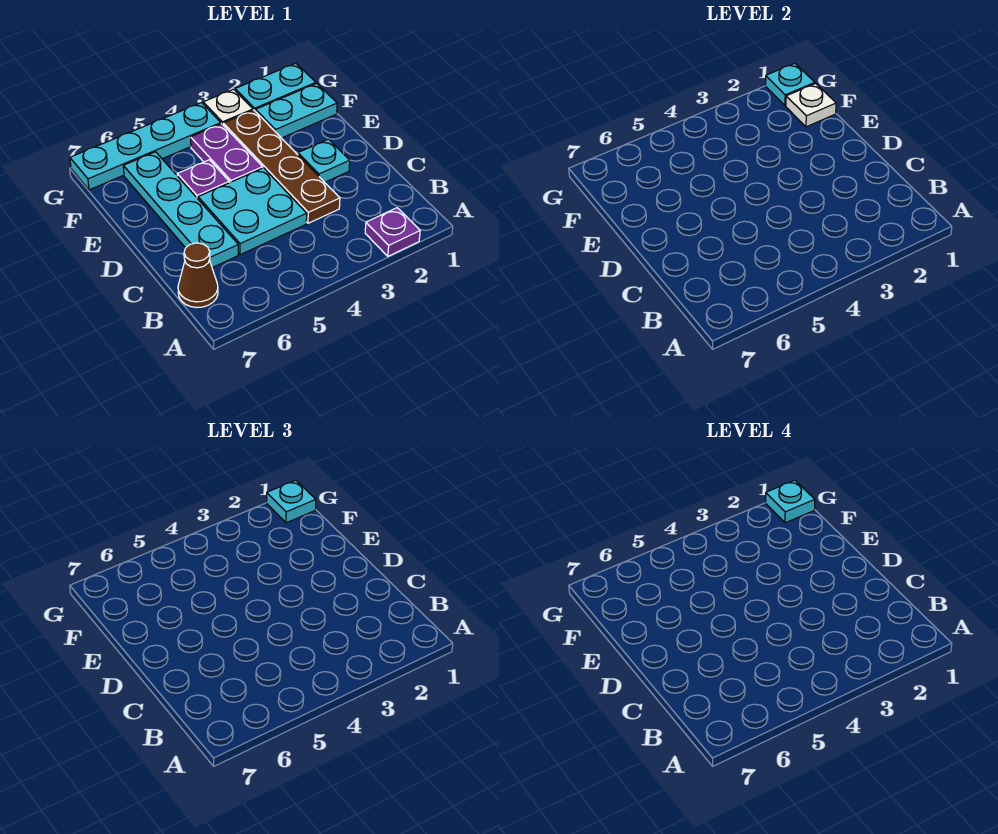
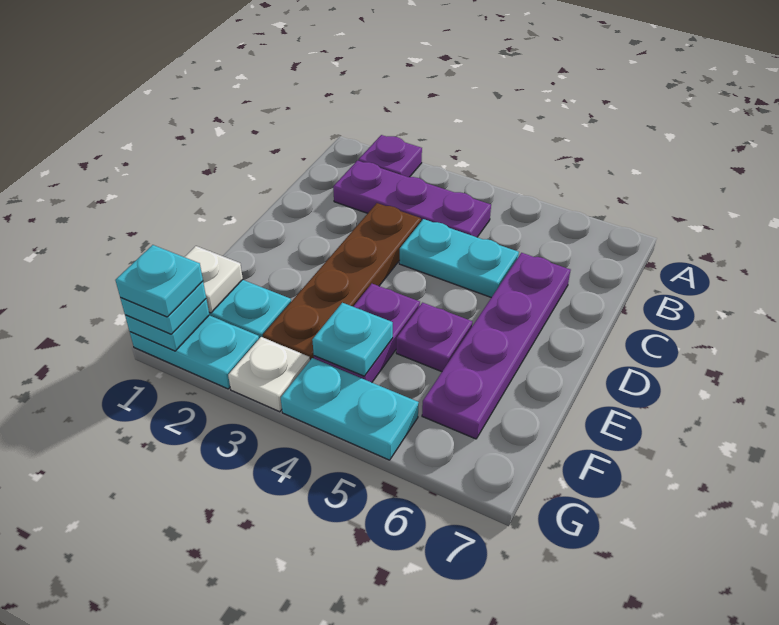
none -> purple 1x3 plate [333,161,491,237]
brown 1x1 cone [178,243,218,308] -> none
cyan 2x2 plate [198,168,307,255] -> cyan 1x2 plate [399,219,519,298]
cyan 1x4 plate [123,152,238,268] -> purple 1x4 plate [422,253,571,439]
cyan 1x1 plate [298,139,350,182] -> cyan 1x1 plate moved to [312,303,393,376]
cyan 1x4 plate [70,103,221,190] -> cyan 1x2 plate [281,358,419,460]

